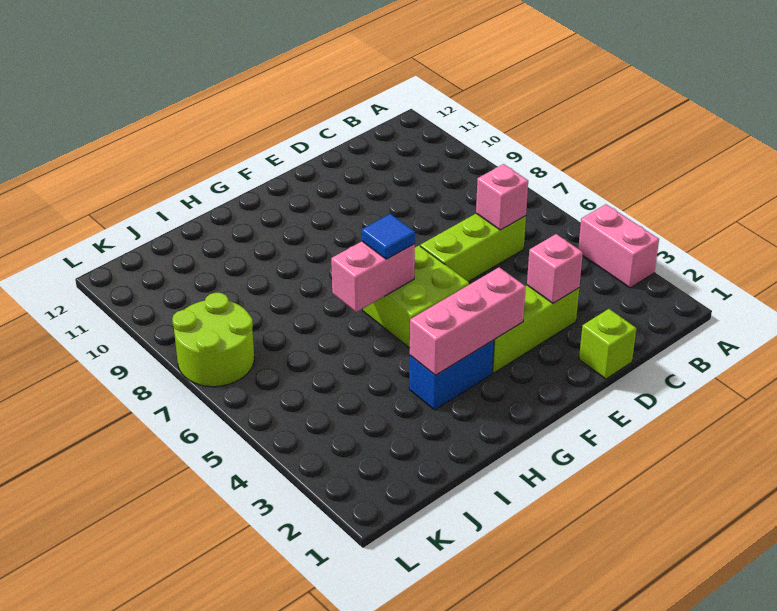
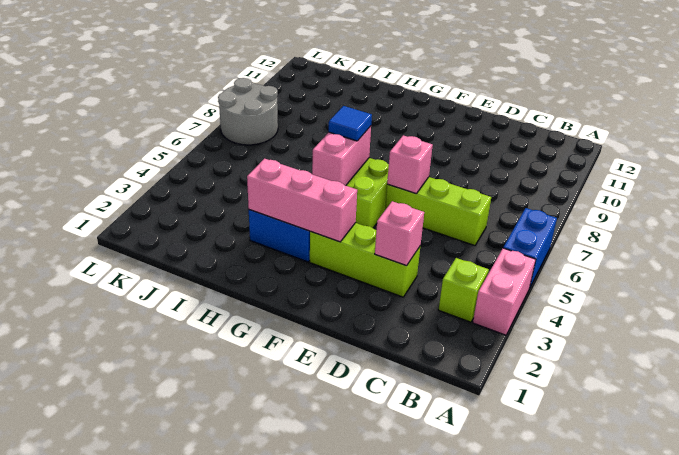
none -> blue 1x2 brick [503,208,557,289]
pink 1x1 brick [476,164,528,230] -> pink 1x1 brick moved to [387,135,433,194]
lime 1x1 brick [579,309,636,379] -> lime 1x1 brick moved to [439,258,489,322]
pink 1x2 brick [331,241,415,312] -> pink 1x2 brick turned to [312,126,371,186]
lime 2x2 round brick [172,293,254,387] -> grey 2x2 round brick [218,78,278,145]

